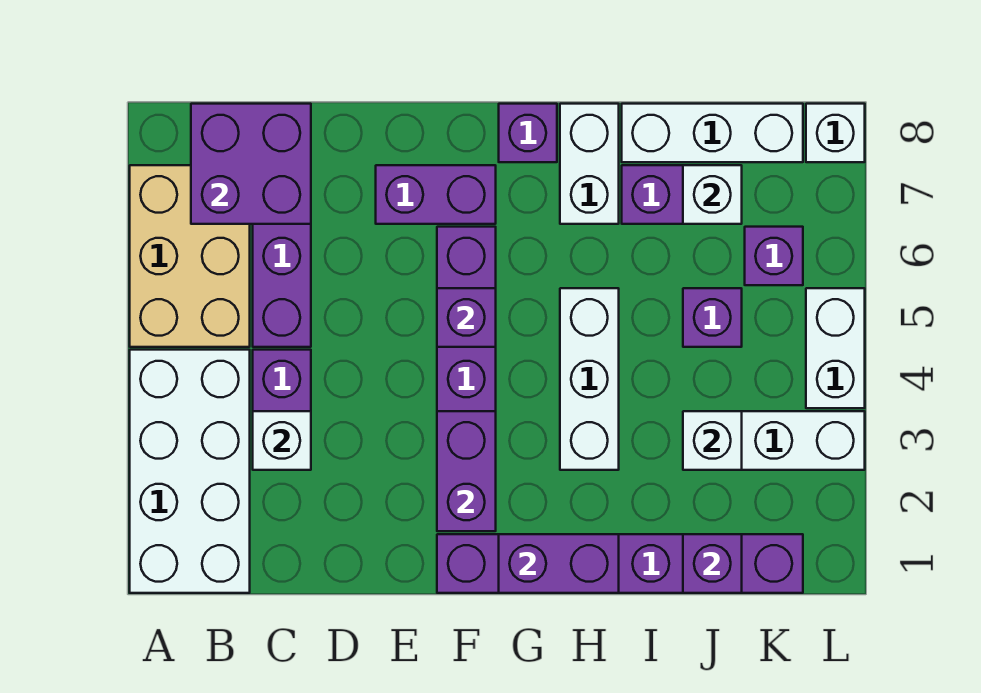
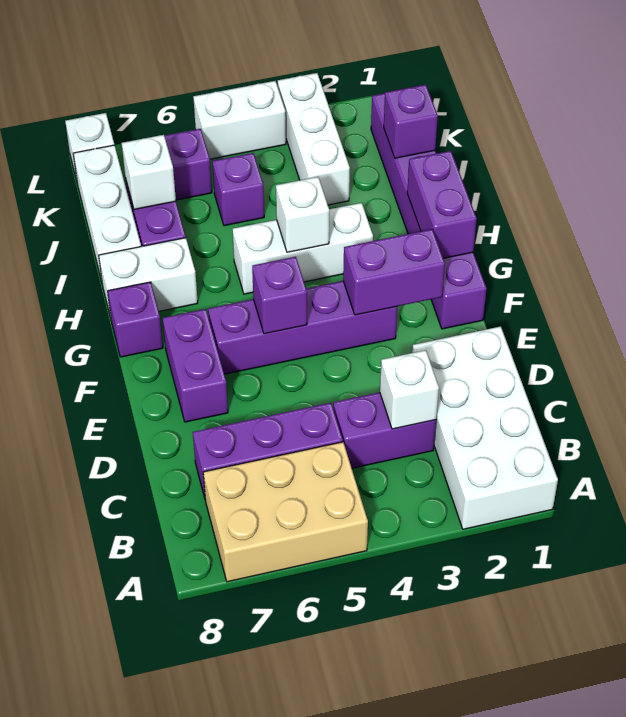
white 2x4 brick [130,350,250,593] -> white 2x4 brick turned to [412,326,558,529]
purple 2x2 brick [191,104,311,224] -> none
white 1x1 brick [683,411,742,470] -> white 1x1 brick moved to [276,177,329,252]

